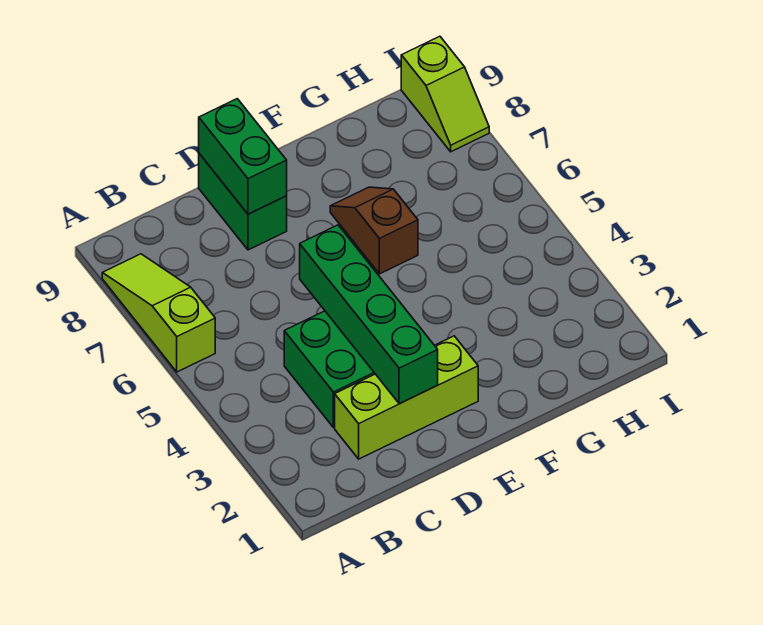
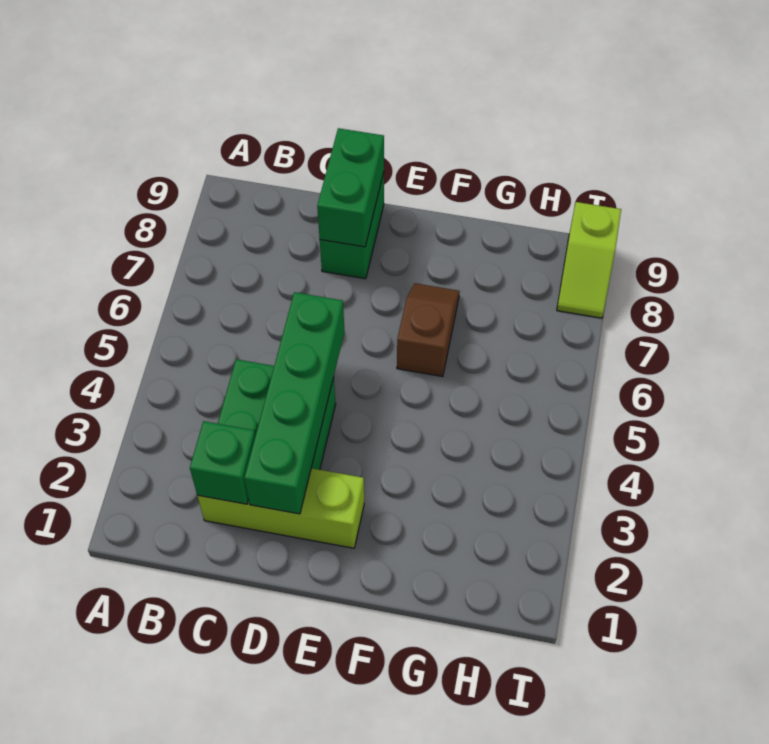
lime 1x3 slope [102,254,215,372] -> none
none -> green 1x1 brick [190,421,255,504]

